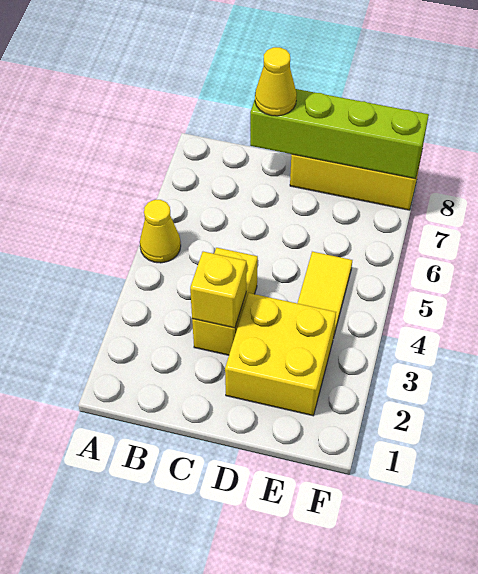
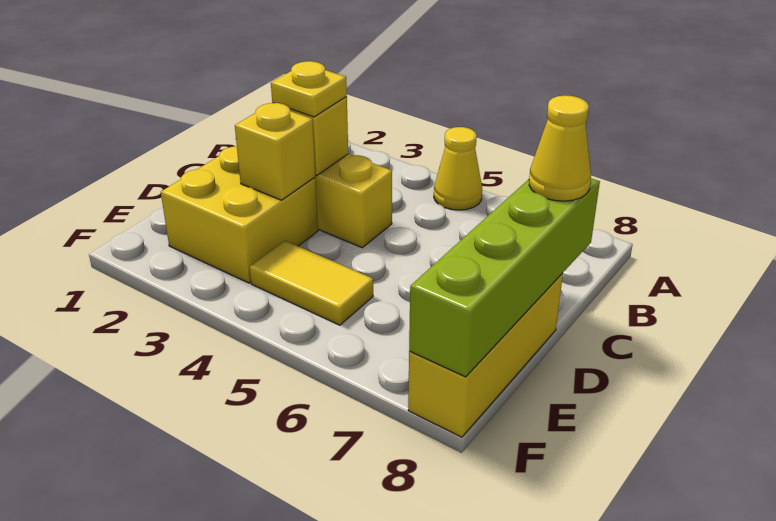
none -> yellow 1x1 plate [271,61,347,117]
none -> yellow 1x1 brick [235,103,315,200]

